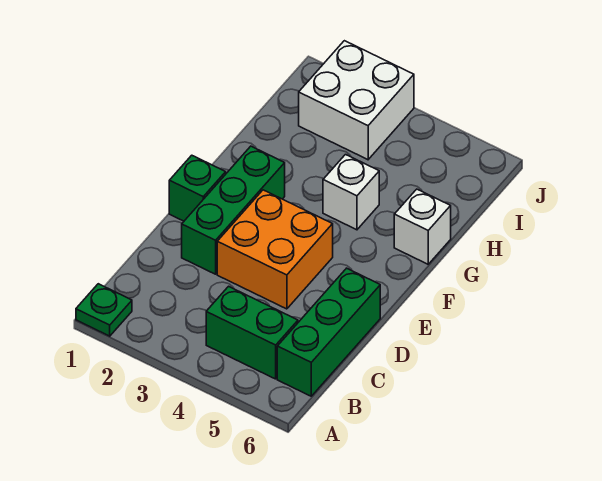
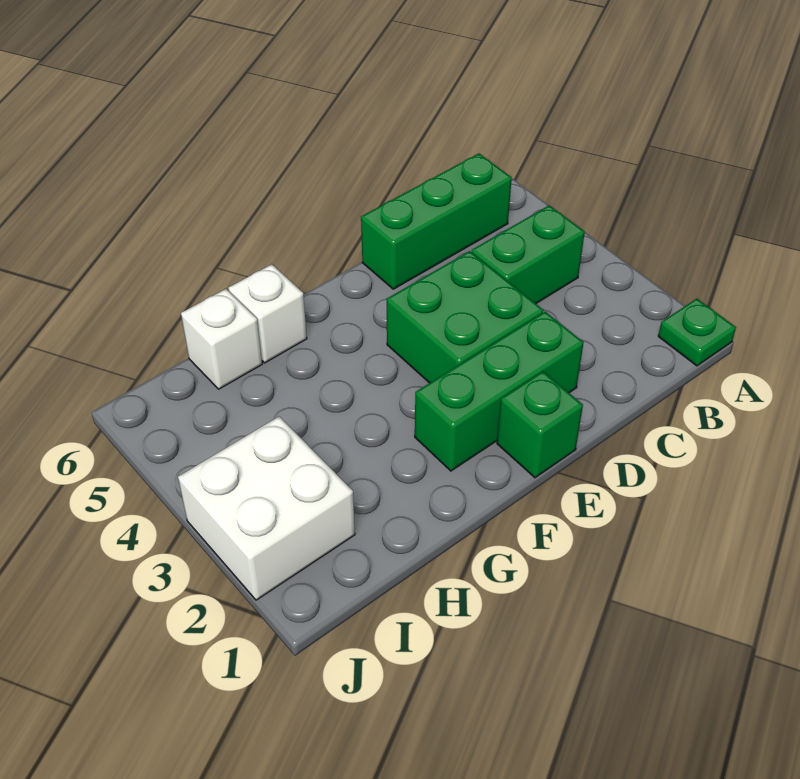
green 1x2 brick [206,286,298,379] -> green 1x2 brick turned to [472,205,585,304]
orange 2x2 brick [217,190,333,309] -> green 2x2 brick [386,251,543,383]
white 1x1 brick [323,155,379,230] -> white 1x1 brick moved to [181,289,262,389]

